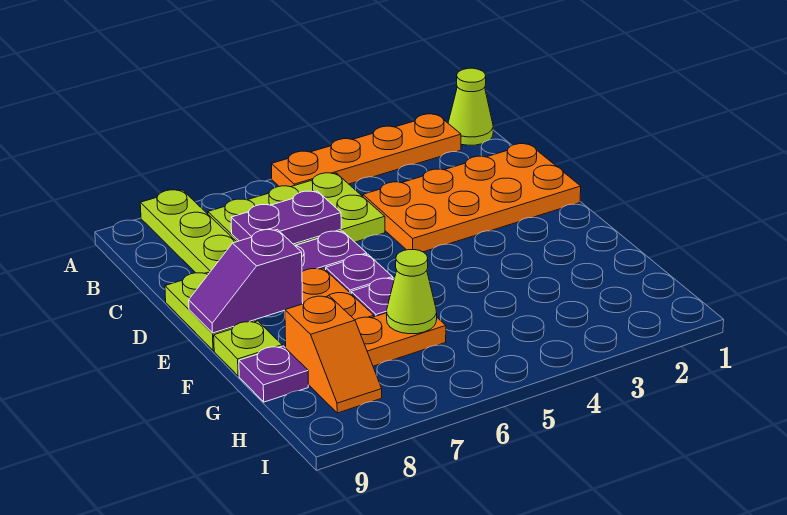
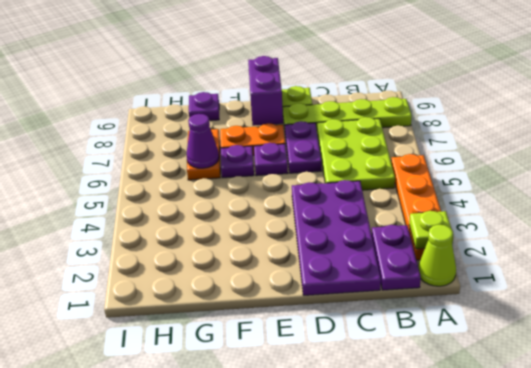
orange 2x4 plate [363,144,581,252] -> purple 2x4 plate [292,180,381,295]
purple 1x2 plate [231,191,341,244] -> purple 1x2 plate moved to [372,225,421,290]
purple 1x2 slope [189,229,303,333] -> purple 1x2 brick [248,56,283,126]
lime 1x1 plate [214,321,282,376] -> lime 1x1 plate moved to [409,211,453,249]
lime 1x1 cone [387,250,437,334] -> purple 1x1 cone [186,114,219,168]
orange 1x2 slope [285,296,382,413] -> none

